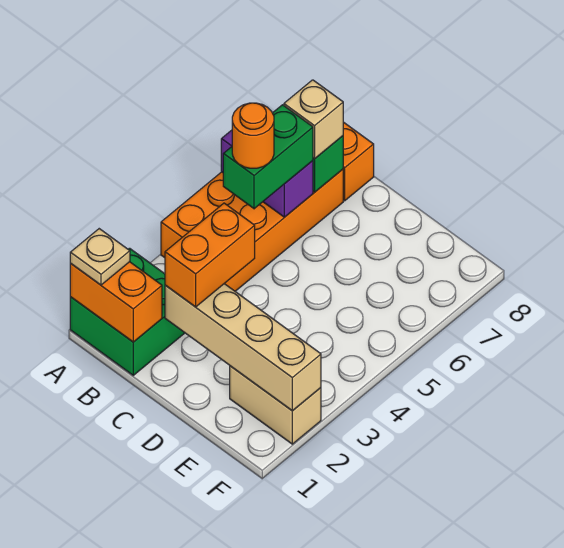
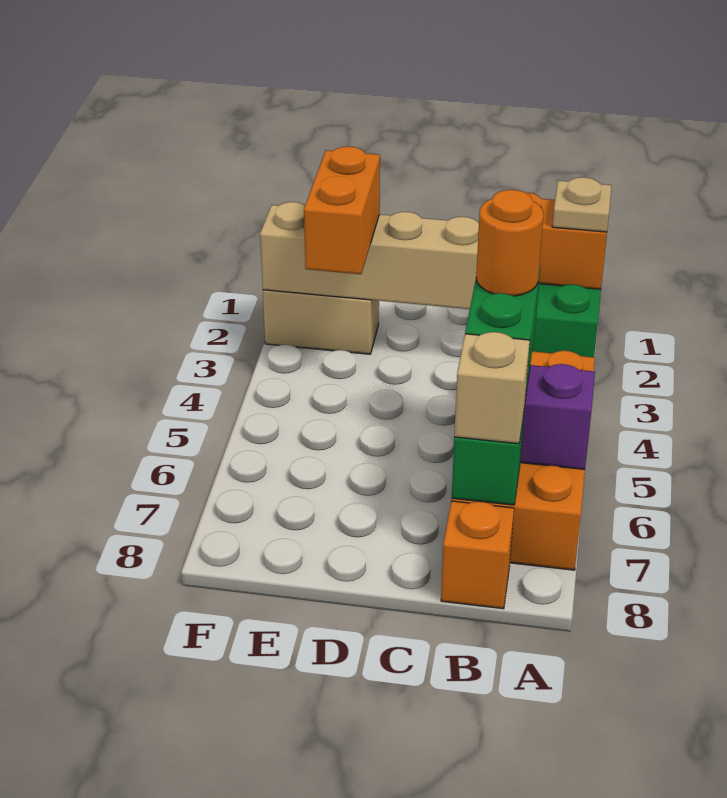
orange 1x2 brick [165,203,255,307] -> orange 1x2 brick moved to [304,146,380,274]

